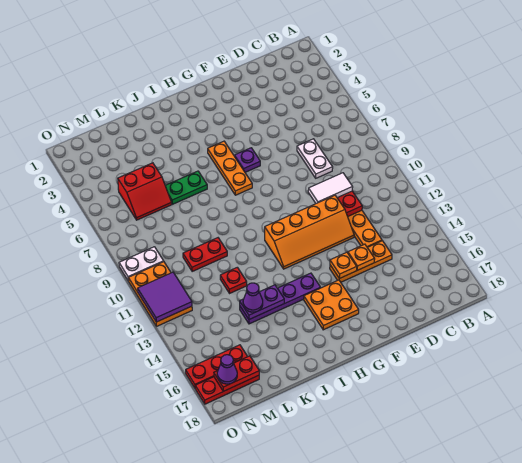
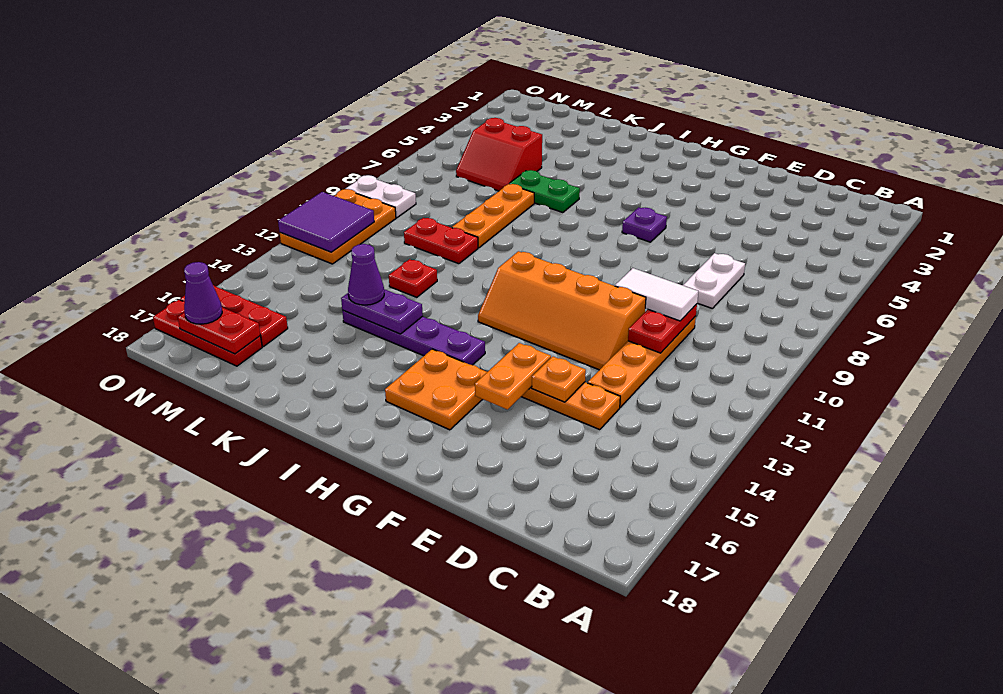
orange 1x1 plate [330,252,357,279] -> orange 1x2 plate [475,343,551,410]
orange 1x3 plate [208,141,252,195] -> orange 1x3 plate moved to [452,184,534,248]

